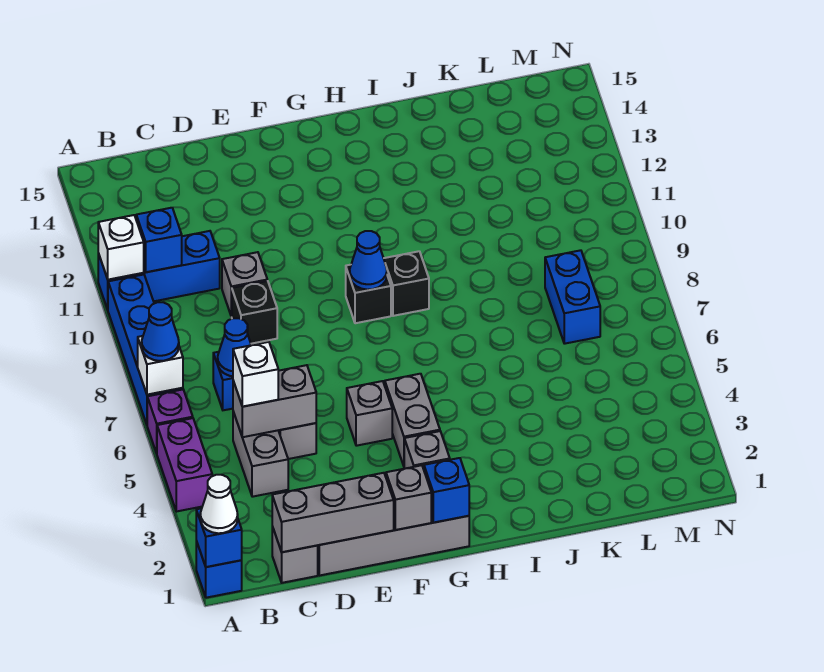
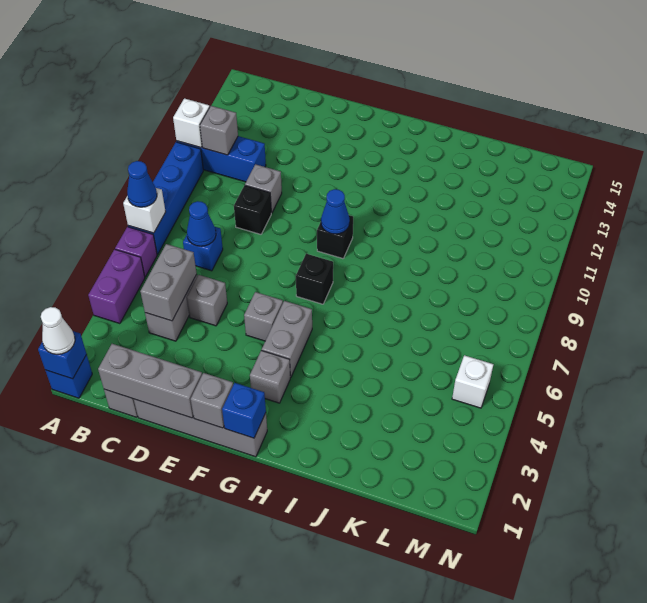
blue 1x1 brick [136,208,182,272] -> grey 1x1 brick [200,106,238,155]
grey 1x2 brick [233,365,316,437] -> grey 1x2 brick turned to [140,244,197,321]
white 1x1 brick [233,342,278,407] -> white 1x1 brick moved to [452,355,494,408]
black 1x1 brick [384,251,429,316] -> black 1x1 brick moved to [296,254,333,304]
blue 1x2 brick [545,250,600,344] -> none

